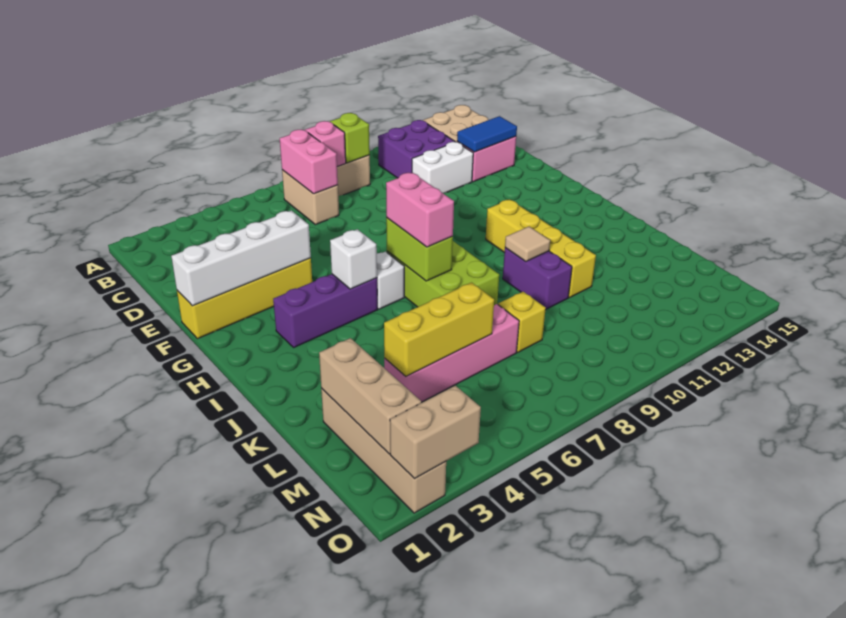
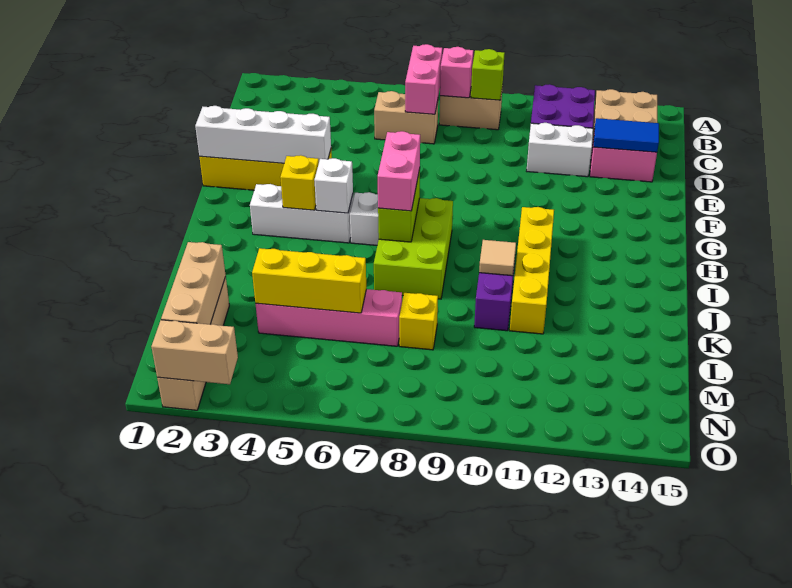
tan 1x2 brick [282,170,339,225] -> tan 1x2 brick turned to [374,91,438,144]
purple 1x3 brick [273,274,377,347] -> white 1x3 brick [250,184,353,243]
none -> yellow 1x1 brick [280,155,319,210]

